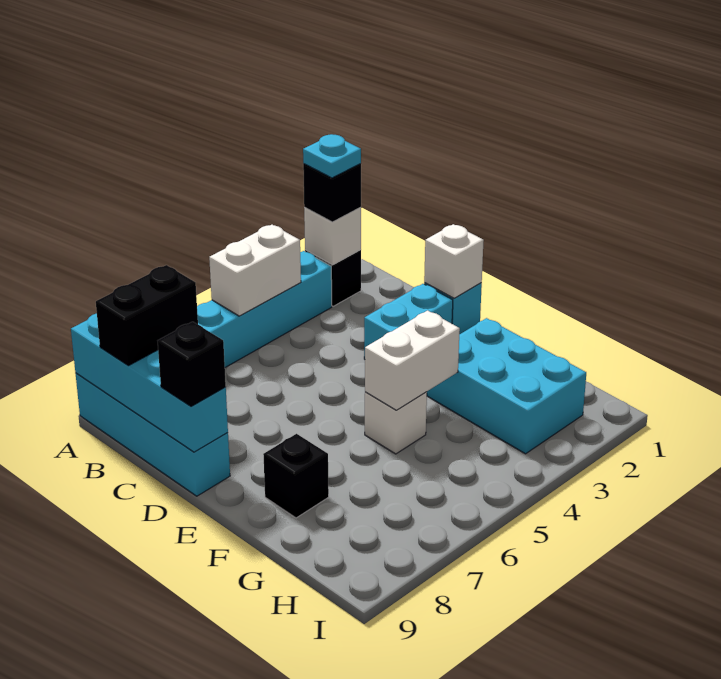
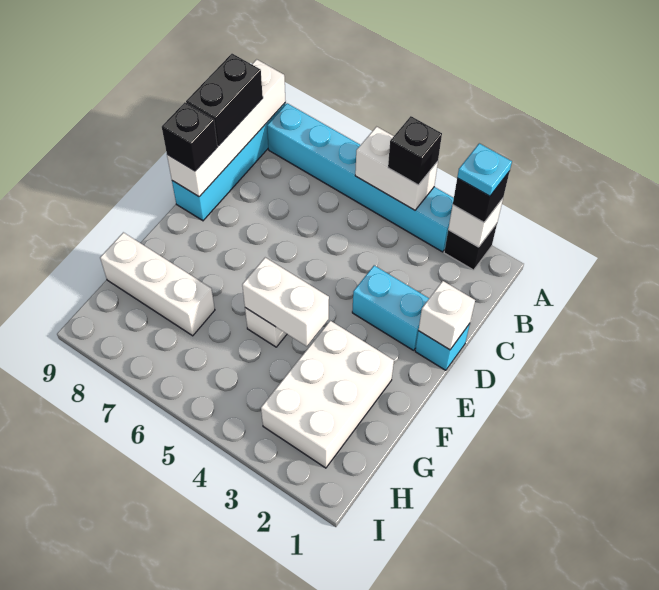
cyan 1x4 brick [71,313,228,452] -> white 1x4 brick [167,59,286,197]
black 1x2 brick [96,265,198,366] -> black 1x2 brick turned to [186,54,263,145]
cyan 2x3 brick [427,318,586,454] -> white 2x3 brick [261,321,394,468]
black 1x1 brick [263,434,329,518] -> black 1x1 brick moved to [388,116,442,185]
none -> white 1x3 brick [100,232,215,336]

